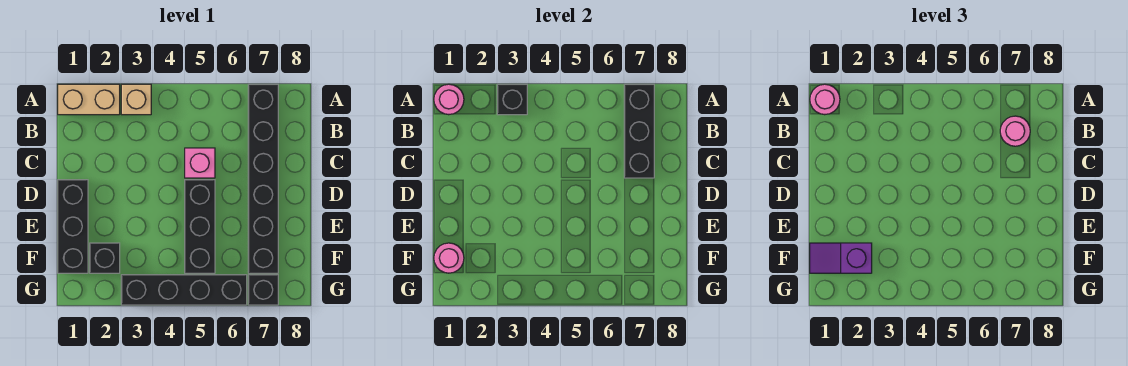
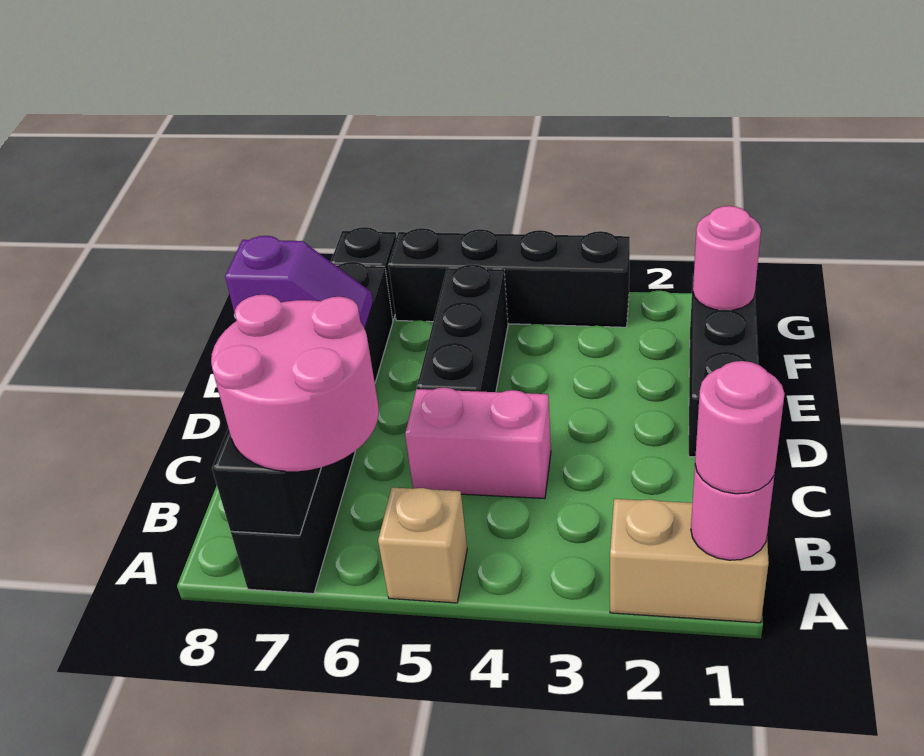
tan 1x1 brick [121,84,151,115] -> tan 1x1 brick moved to [378,488,467,603]
black 1x1 brick [497,84,527,115] -> none
pink 1x1 round brick [1000,116,1030,146] -> pink 2x2 round brick [211,295,379,471]
pink 1x1 brick [185,148,215,178] -> pink 1x2 brick [405,388,551,498]
purple 1x2 slope [810,243,872,273] -> purple 1x2 slope moved to [225,236,373,328]
black 1x1 brick [90,243,120,273] -> none

